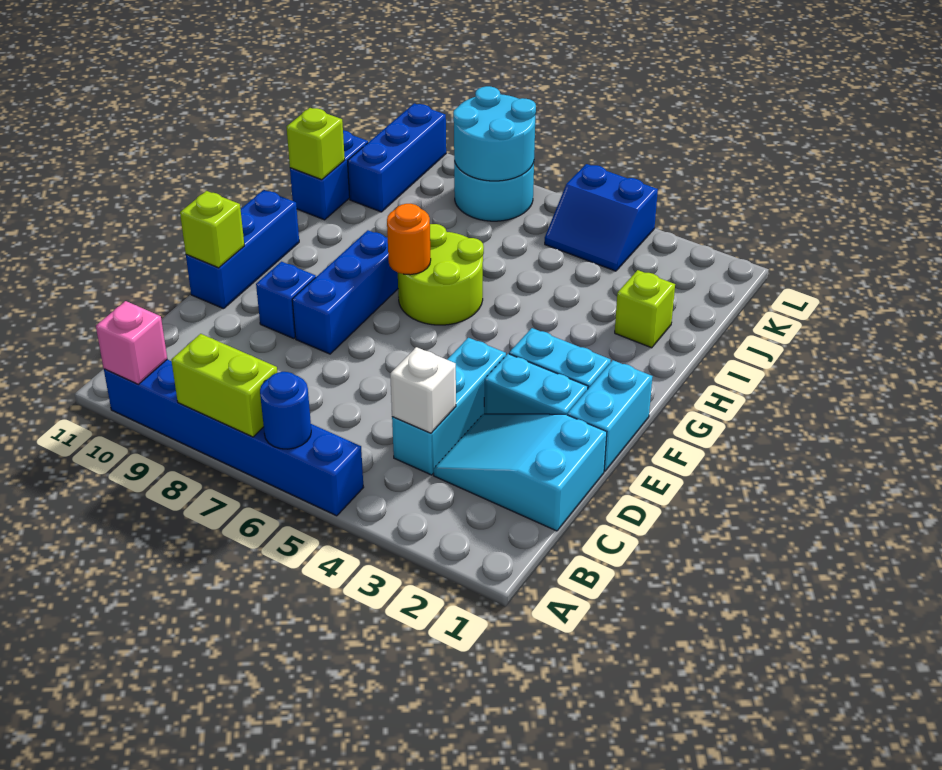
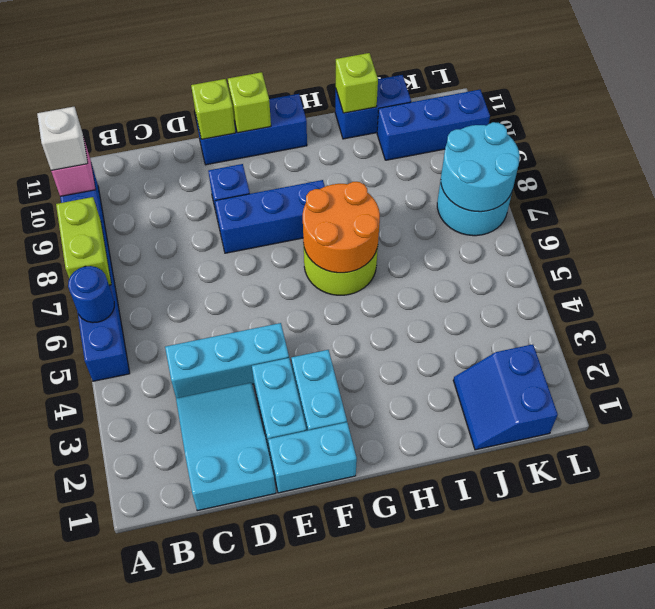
white 1x1 brick [390,347,456,433] -> white 1x1 brick moved to [37,107,88,170]
orange 1x1 round brick [387,204,431,275] -> orange 2x2 round brick [303,182,380,273]
lime 1x1 brick [615,270,675,348] -> lime 1x1 brick moved to [228,72,271,133]
blue 2x2 slope [545,164,658,271] -> blue 2x2 slope moved to [453,344,558,450]

